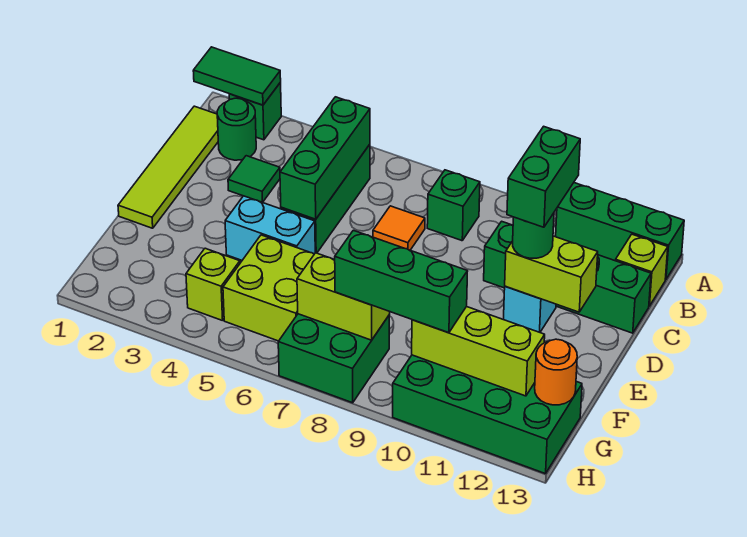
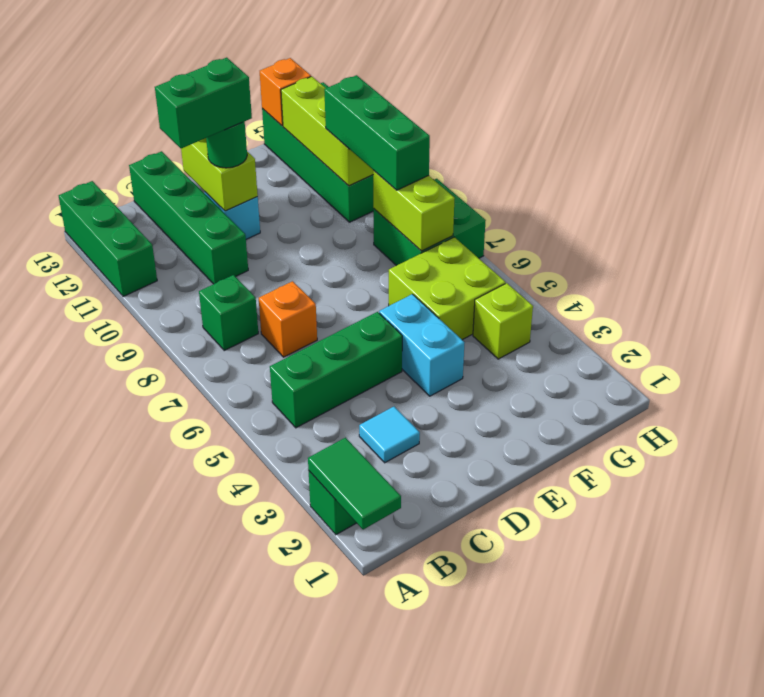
lime 1x4 tile [118,106,218,228] -> none
green 1x1 round brick [217,98,256,160] -> none
green 1x3 brick [280,97,370,219] -> none
lime 1x1 brick [615,234,668,306] -> none
green 1x1 tile [228,156,280,202] -> cyan 1x1 tile [359,407,420,463]
orange 1x1 tile [373,206,425,250] -> orange 1x1 brick [259,281,317,357]
orange 1x1 round brick [535,339,577,405] -> orange 1x1 brick [260,58,311,126]

